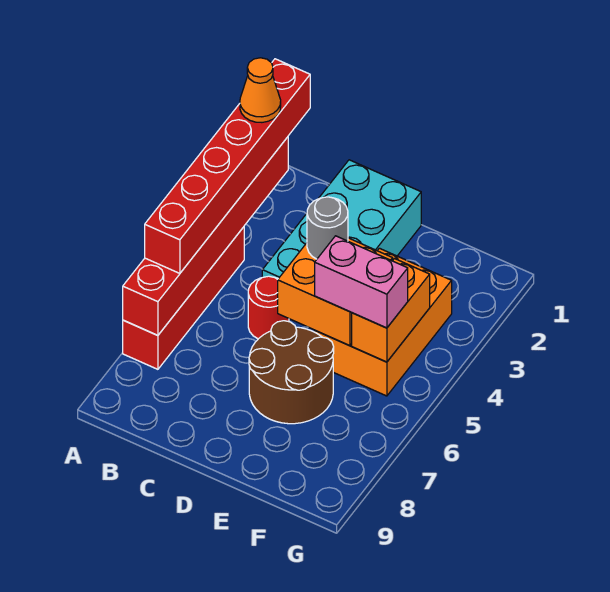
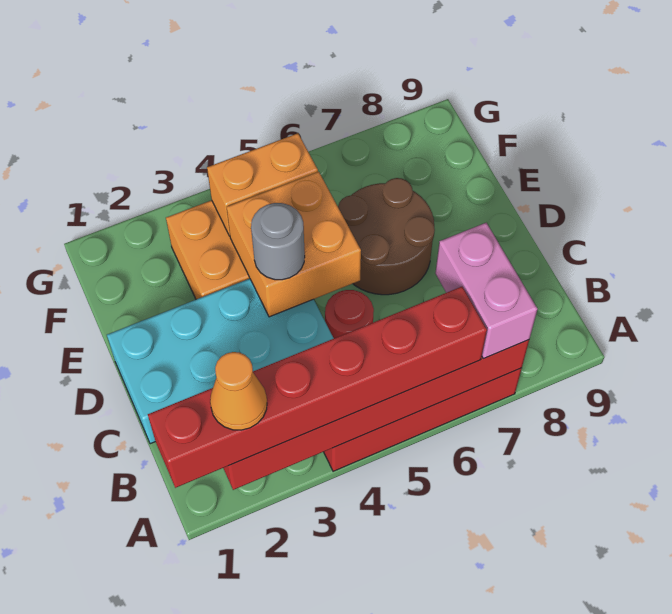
pink 1x2 brick [315,236,408,328] -> pink 1x2 brick moved to [435,223,538,359]

